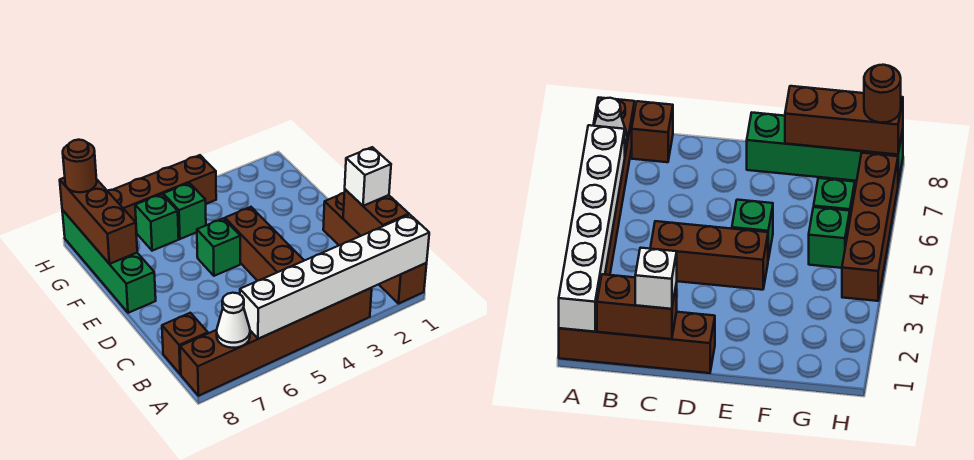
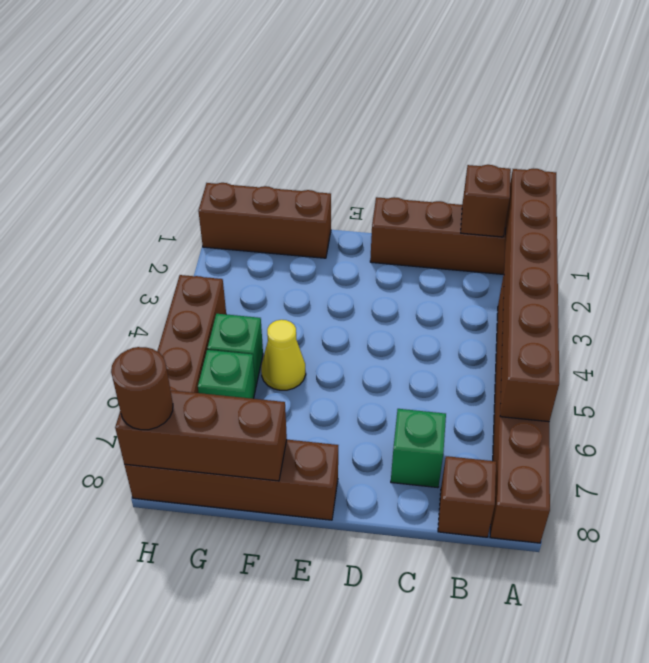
white 1x6 brick [240,215,429,339] -> brown 1x6 brick [500,169,559,422]
white 1x1 cone [217,293,250,348] -> none
brown 1x2 brick [343,189,409,236] -> brown 1x1 brick [461,165,511,237]
white 1x1 brick [345,147,391,206] -> none
brown 1x3 brick [225,207,304,281] -> brown 1x3 brick moved to [198,183,331,258]
green 1x1 brick [197,218,240,276] -> green 1x1 brick moved to [391,409,446,488]
green 1x4 brick [62,210,156,313] -> brown 1x4 brick [125,440,338,520]
none -> yellow 1x1 cone [261,320,306,390]

